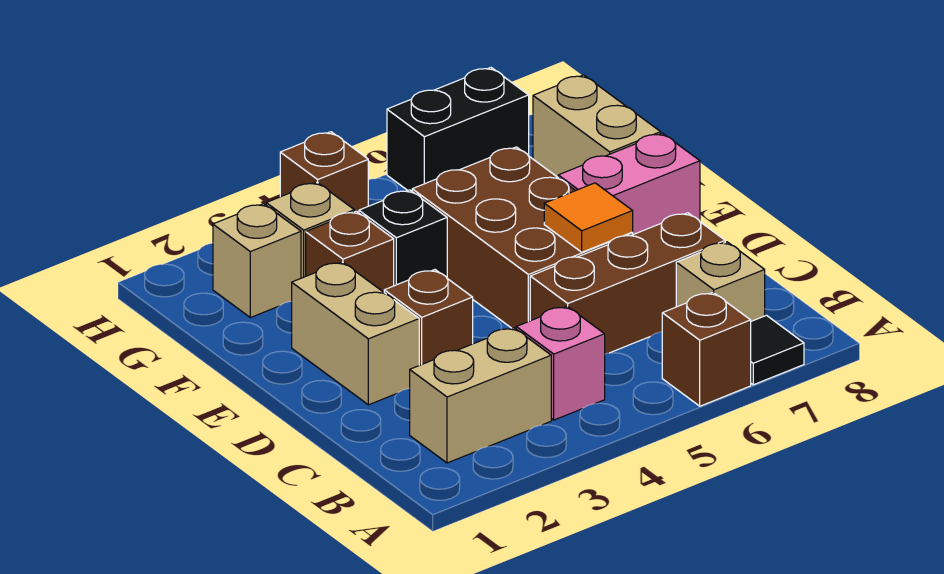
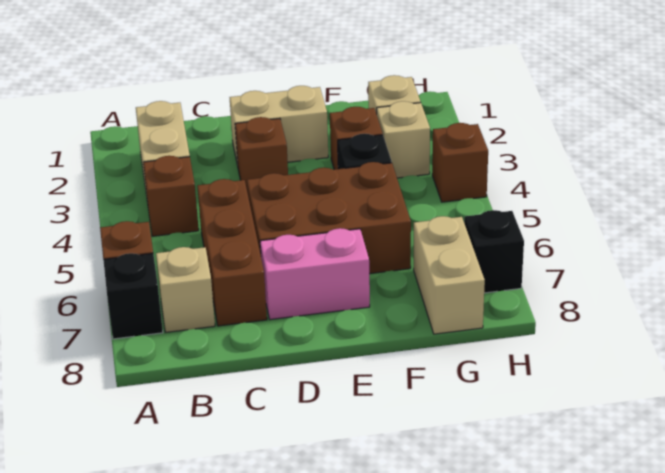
black 1x1 tile [751,315,804,385] -> black 1x1 brick [103,253,163,339]
pink 1x1 brick [516,306,605,420] -> brown 1x1 brick [143,156,199,236]
orange 1x1 tile [544,183,633,252] -> none
pink 1x2 brick [558,133,700,235] -> pink 1x2 brick turned to [260,228,370,320]
tan 1x2 brick [533,75,661,177] -> tan 1x2 brick turned to [414,216,485,334]
black 1x2 brick [387,68,529,191] -> black 1x1 brick [464,210,524,293]

